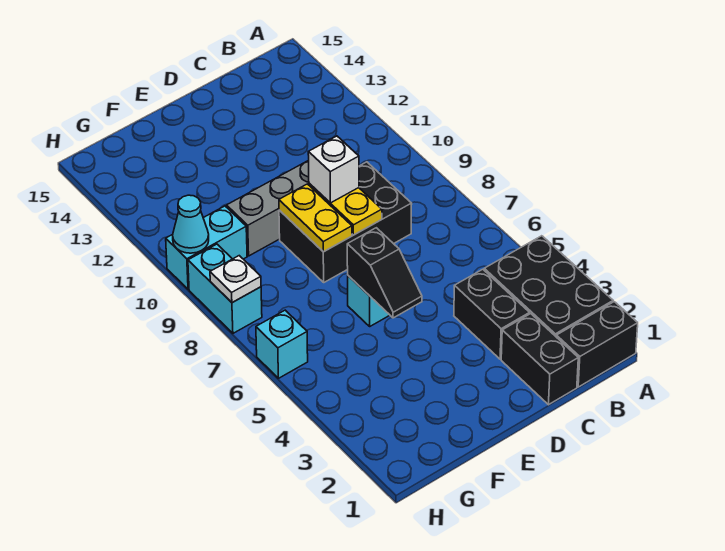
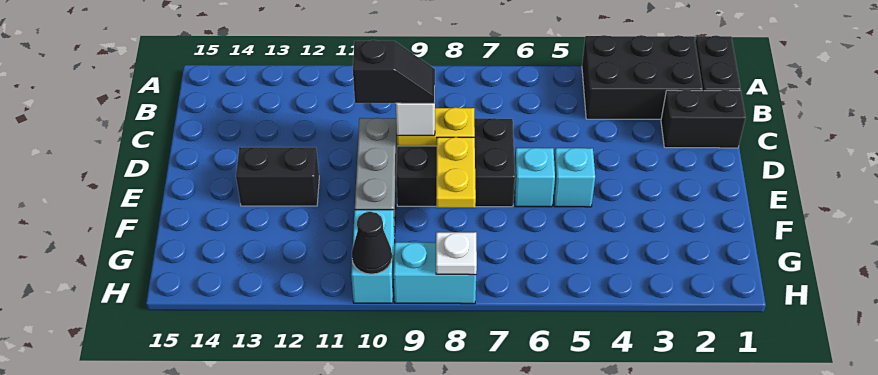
black 1x2 brick [454,269,530,359] -> black 1x2 brick moved to [236,147,319,206]
black 2x3 brick [279,162,412,282] -> black 2x3 brick turned to [396,118,515,207]
black 1x2 slope [347,228,422,318] -> black 1x2 slope moved to [353,40,435,103]
yellow 1x2 plate [279,184,352,252] -> yellow 1x2 plate turned to [436,137,476,208]
cyan 1x1 brick [256,310,308,378] -> cyan 1x1 brick moved to [553,148,595,207]
cyan 1x1 cone [173,195,209,253] -> black 1x1 cone [352,212,392,274]

